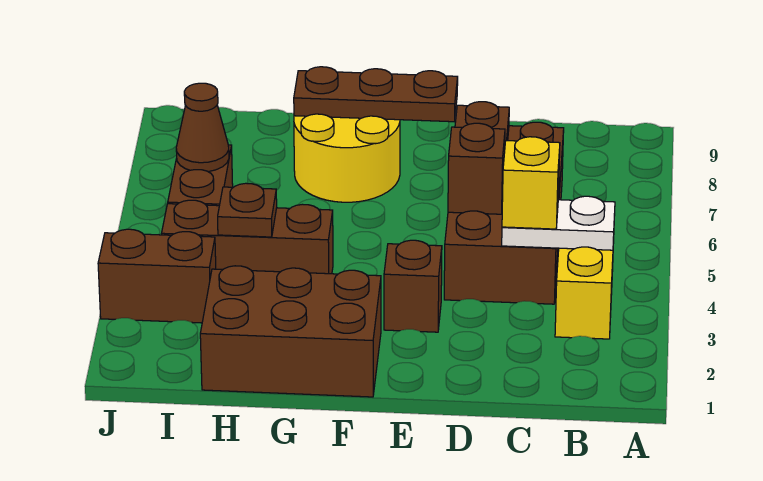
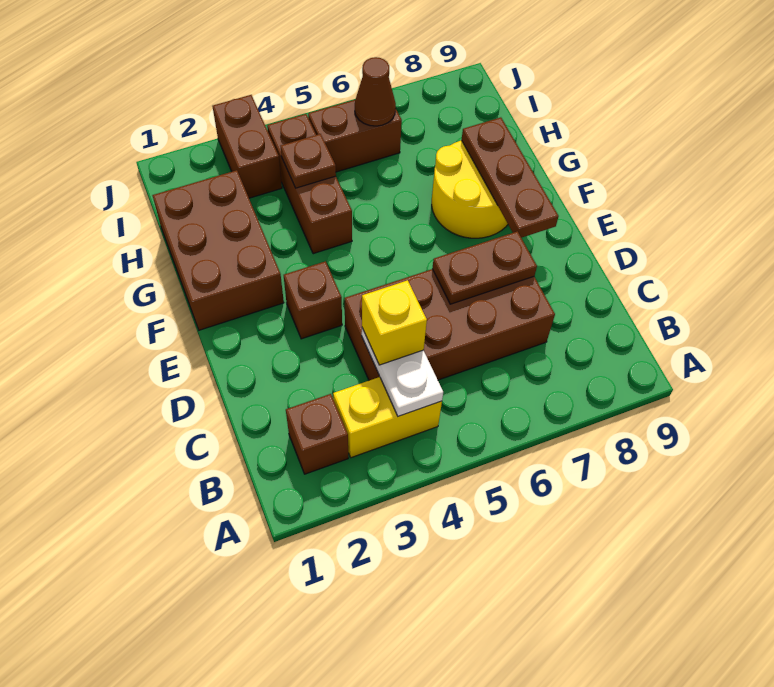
brown 1x1 brick [448,123,505,214] -> brown 1x1 brick moved to [286,394,348,474]

